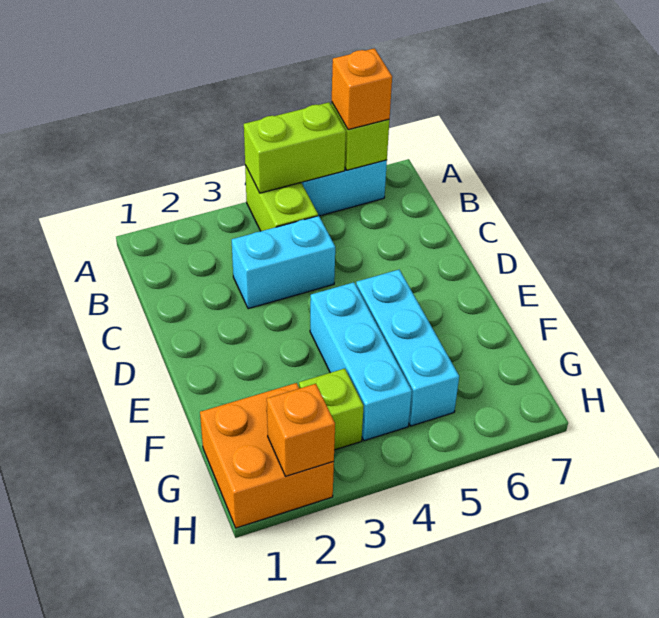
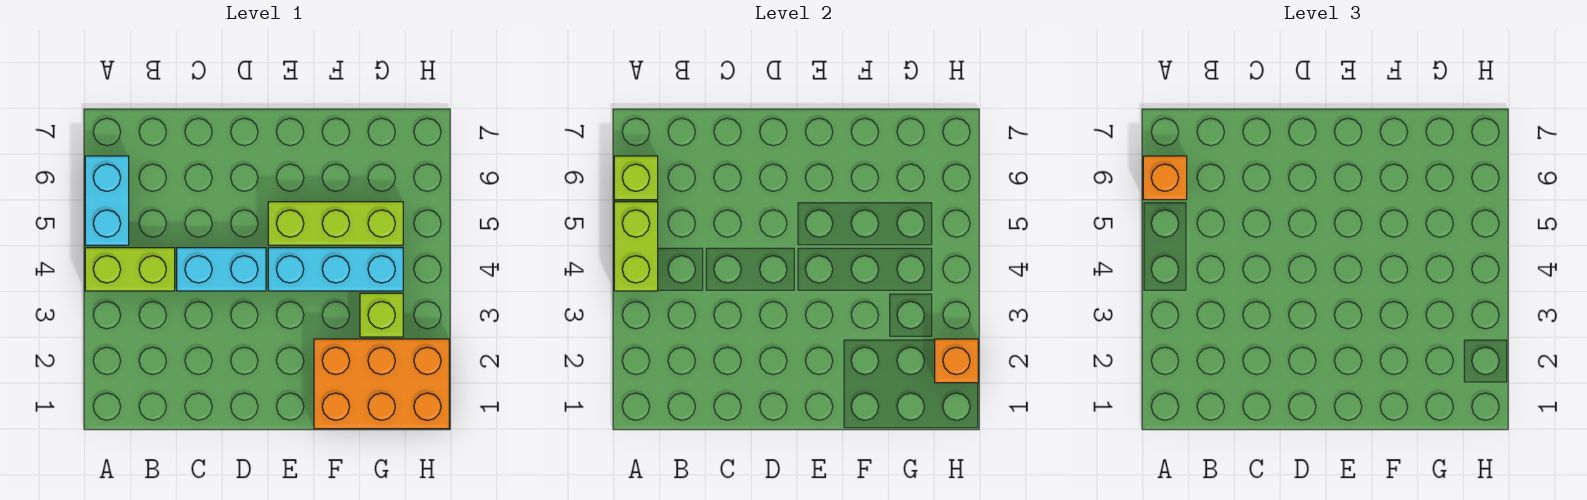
cyan 1x2 brick [232,216,335,309] -> cyan 1x2 brick turned to [177,248,266,291]
cyan 1x3 brick [356,269,459,426] -> lime 1x3 brick [268,202,403,245]
orange 2x2 brick [200,383,334,528] -> orange 2x3 brick [314,339,449,429]

